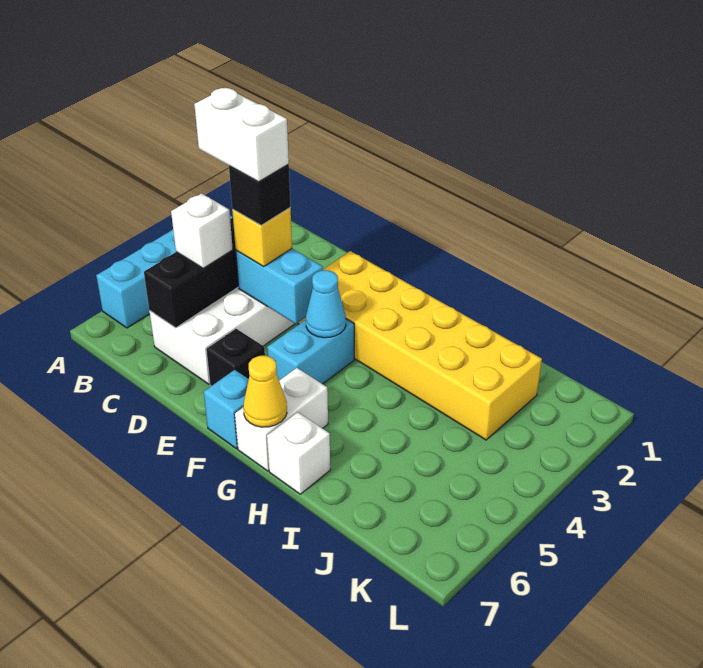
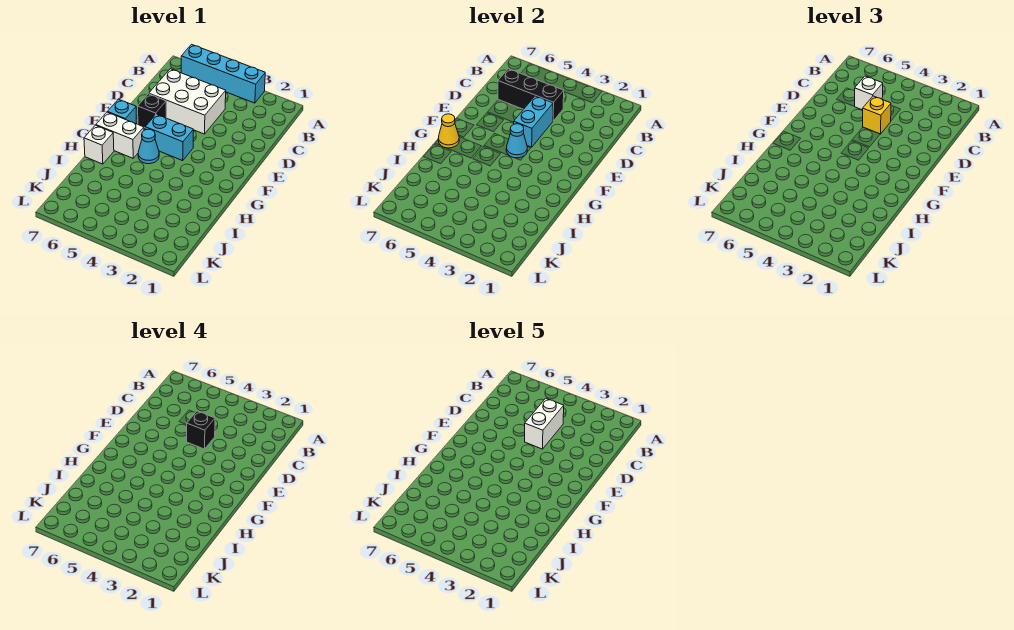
yellow 2x6 brick [298,251,542,440] -> none
none -> cyan 1x1 cone [138,129,159,164]

